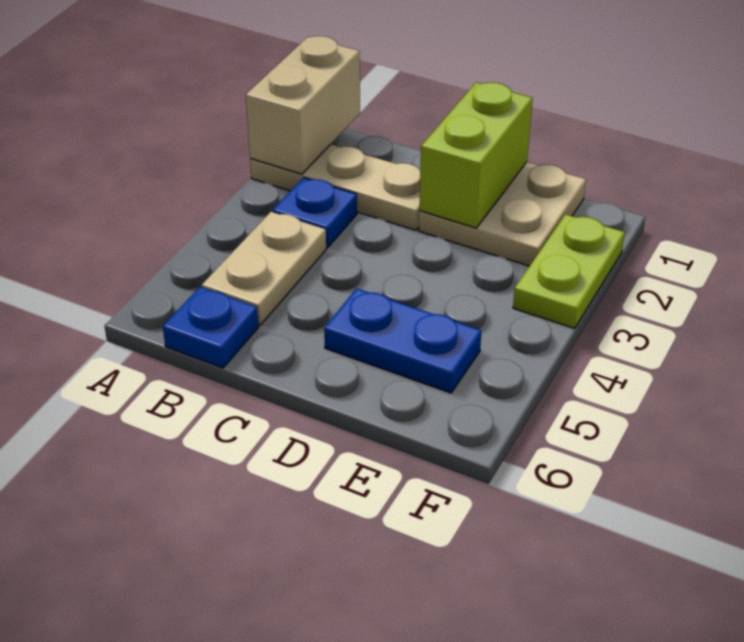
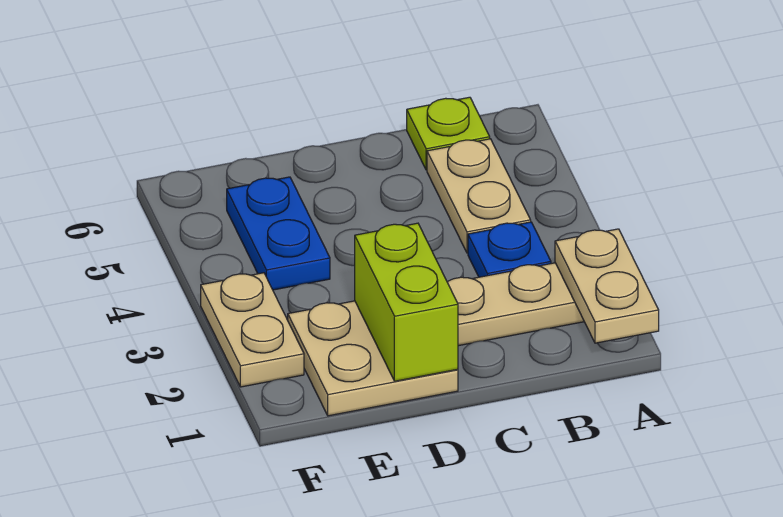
tan 1x2 brick [246,36,360,174] -> tan 1x2 plate [555,229,659,343]
blue 1x1 plate [163,287,259,368] -> lime 1x1 plate [407,97,490,170]
blue 1x2 plate [324,288,481,393] -> blue 1x2 plate turned to [227,177,330,290]
lime 1x2 plate [513,214,625,328] -> tan 1x2 plate [201,273,304,387]

